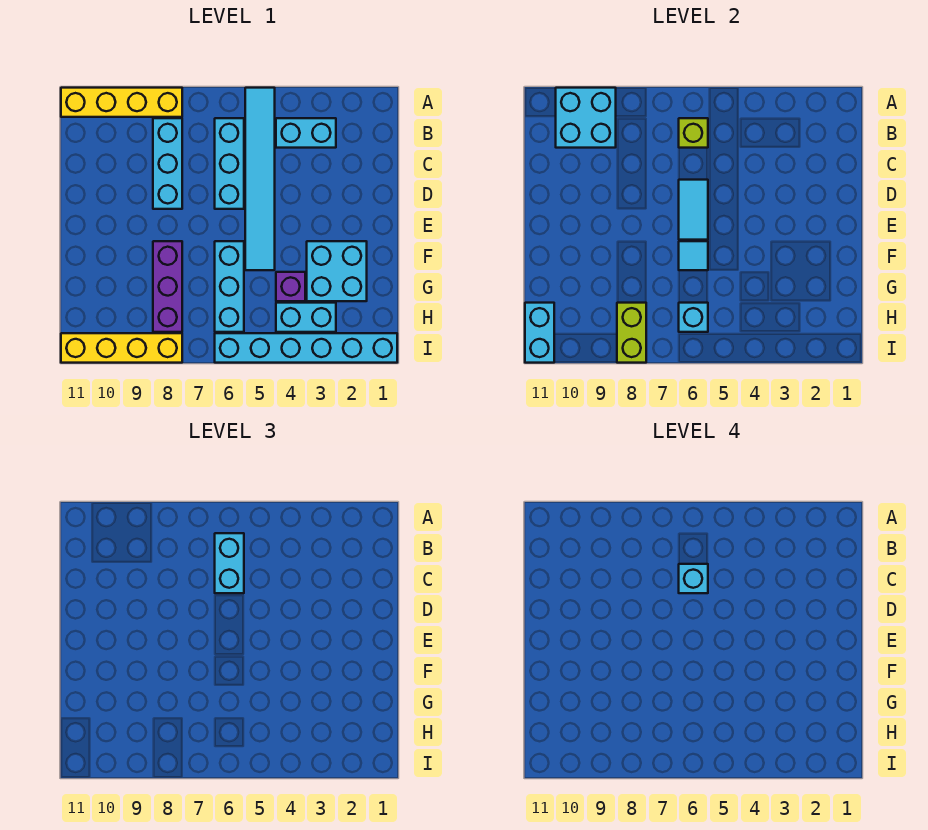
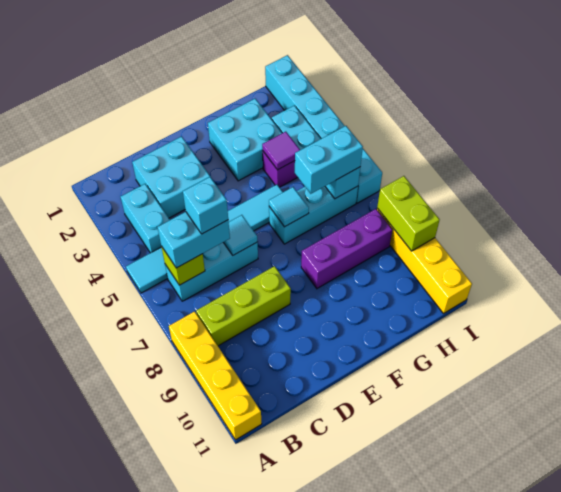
cyan 2x2 brick [556,88,616,148] -> cyan 2x2 brick moved to [132,137,210,218]
cyan 1x3 brick [153,118,182,209] -> lime 1x3 brick [196,266,291,346]
cyan 1x2 tile [679,180,708,240] -> cyan 1x1 tile [223,215,258,255]
none -> purple 1x1 tile [262,132,300,170]
lime 1x2 brick [617,303,646,363] -> lime 1x2 brick turned to [377,176,439,251]
cyan 1x2 brick [525,303,554,363] -> cyan 1x2 brick moved to [295,126,363,194]

